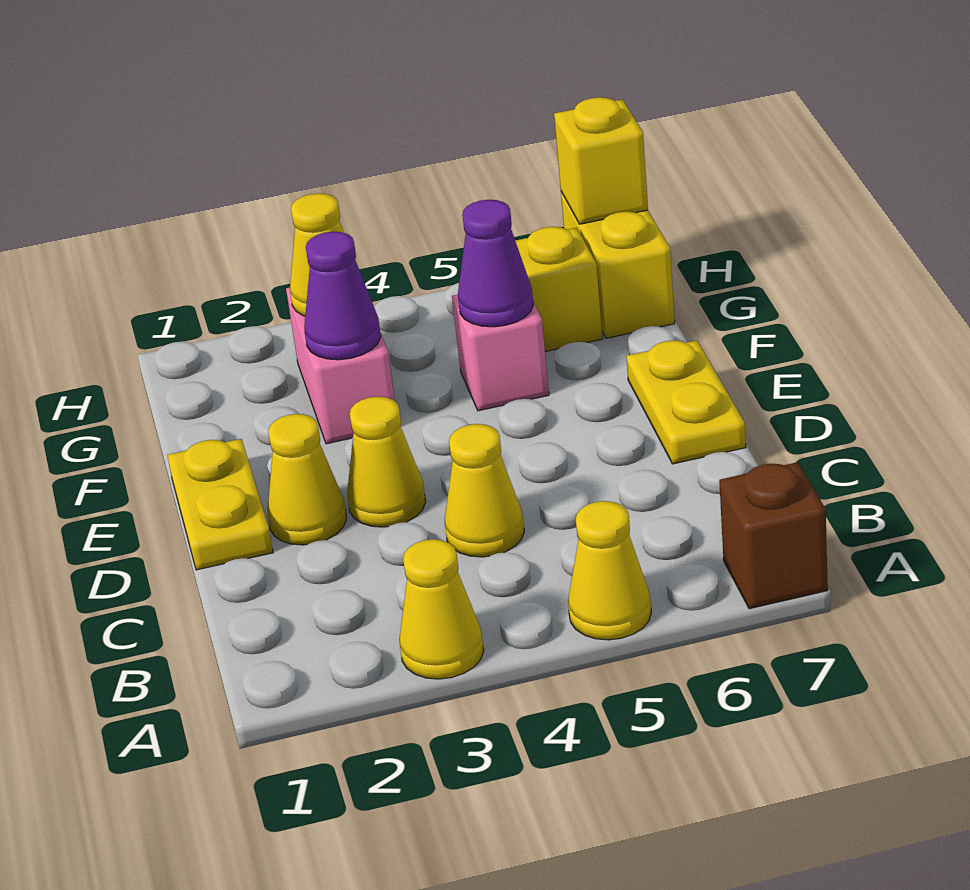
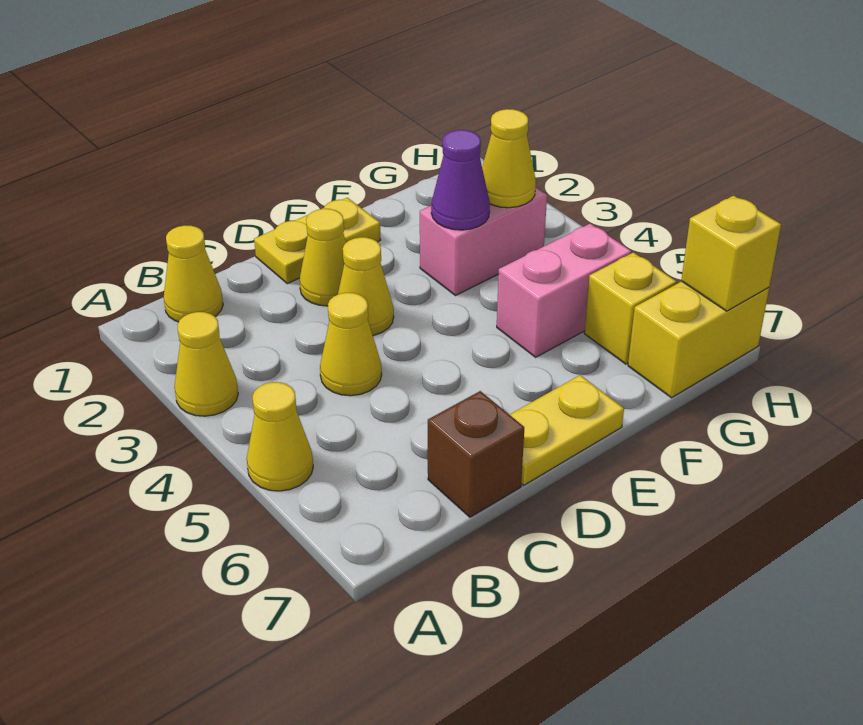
brown 1x1 brick [719,462,828,609] -> brown 1x1 brick moved to [428,391,524,517]
none -> yellow 1x1 cone [164,225,223,322]
pink 1x1 brick [452,295,549,411] -> pink 1x2 brick [497,224,631,357]
purple 1x1 cone [458,200,533,327] -> none

